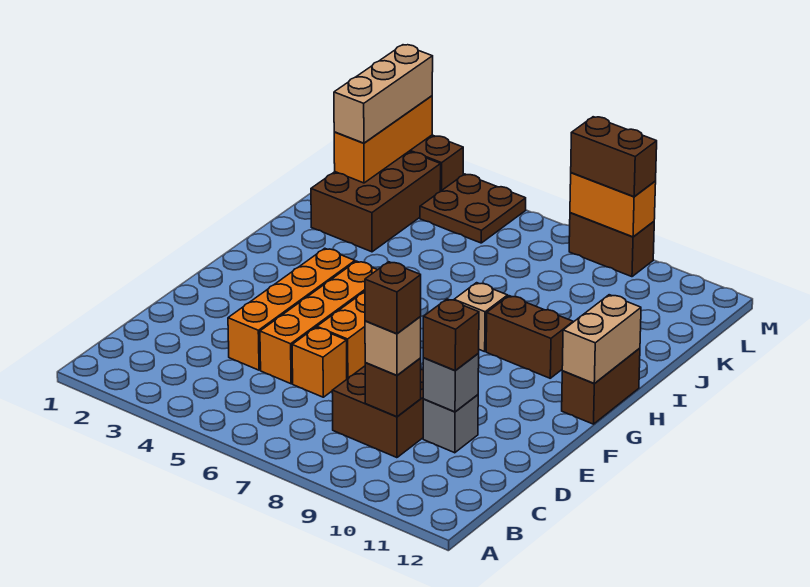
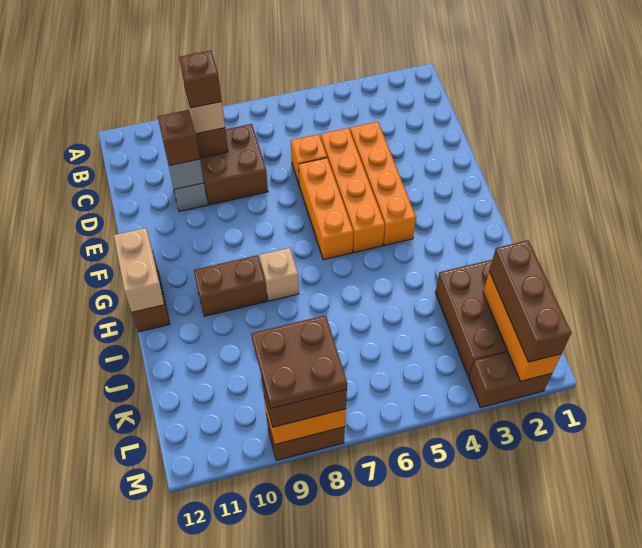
tan 1x3 brick [334,45,433,143] -> brown 1x3 brick [489,240,572,362]
brown 2x2 plate [420,174,526,243] -> brown 2x2 plate moved to [251,315,347,409]

